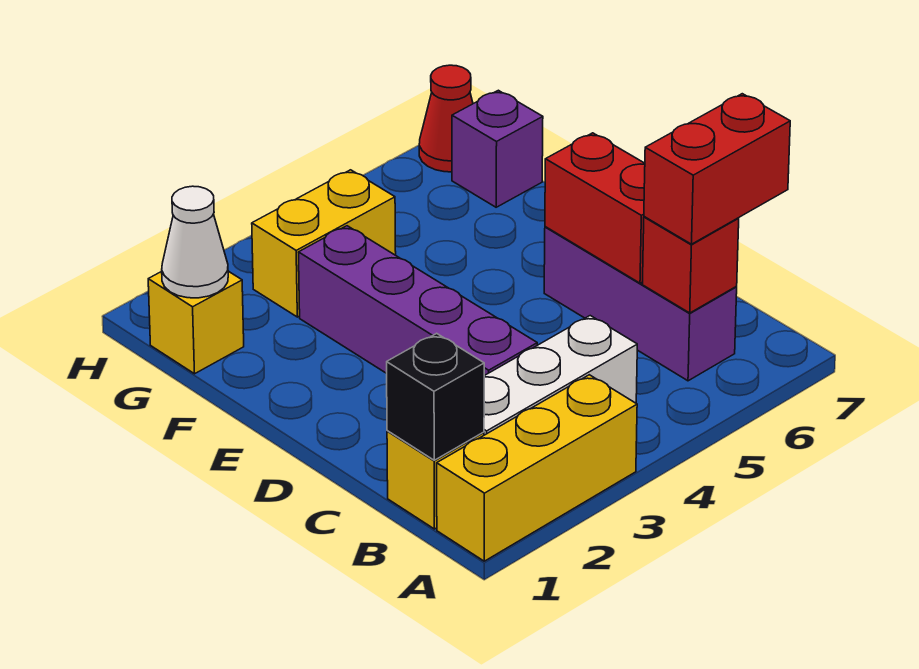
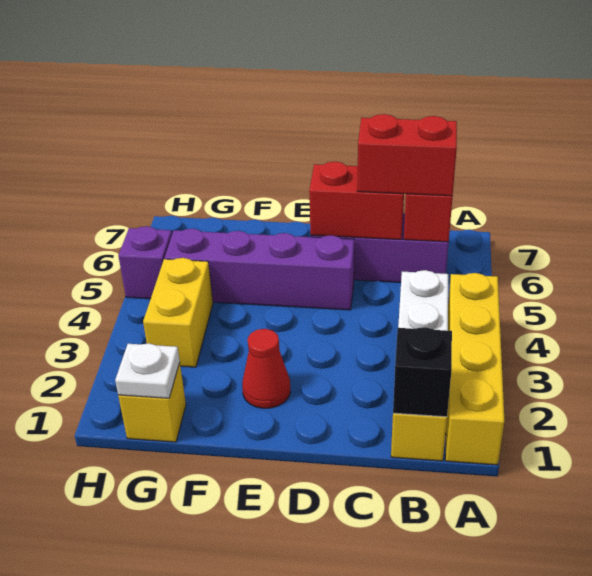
yellow 1x3 brick [437,375,637,561] -> yellow 1x4 brick [445,273,504,465]
red 1x2 brick [644,94,790,244] -> red 1x2 brick turned to [357,114,457,196]
purple 1x4 brick [299,226,537,376] -> purple 1x4 brick moved to [165,229,354,310]
white 1x1 cone [162,186,228,298] -> white 1x1 plate [115,343,180,398]
purple 1x1 brick [452,90,543,207] -> purple 1x1 brick moved to [118,226,172,299]
red 1x1 cone [419,65,473,172] -> red 1x1 cone moved to [242,329,290,408]

